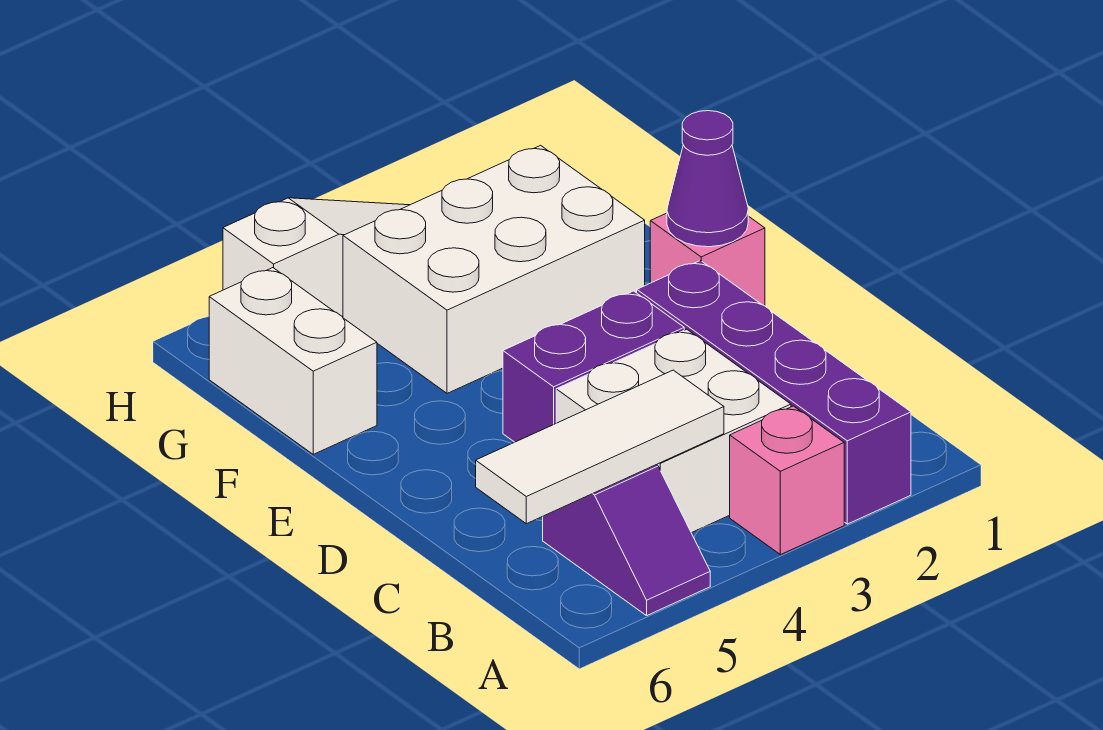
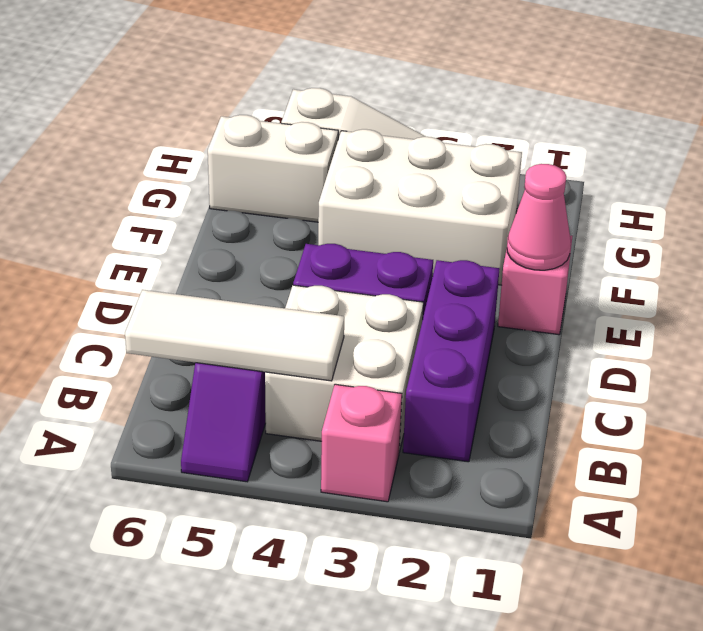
purple 1x4 brick [637,261,911,524] -> purple 1x3 brick [403,260,499,462]
purple 1x1 cone [667,111,748,247] -> pink 1x1 cone [507,164,571,270]
white 1x2 brick [209,268,377,454] -> white 1x2 brick turned to [208,115,338,222]

